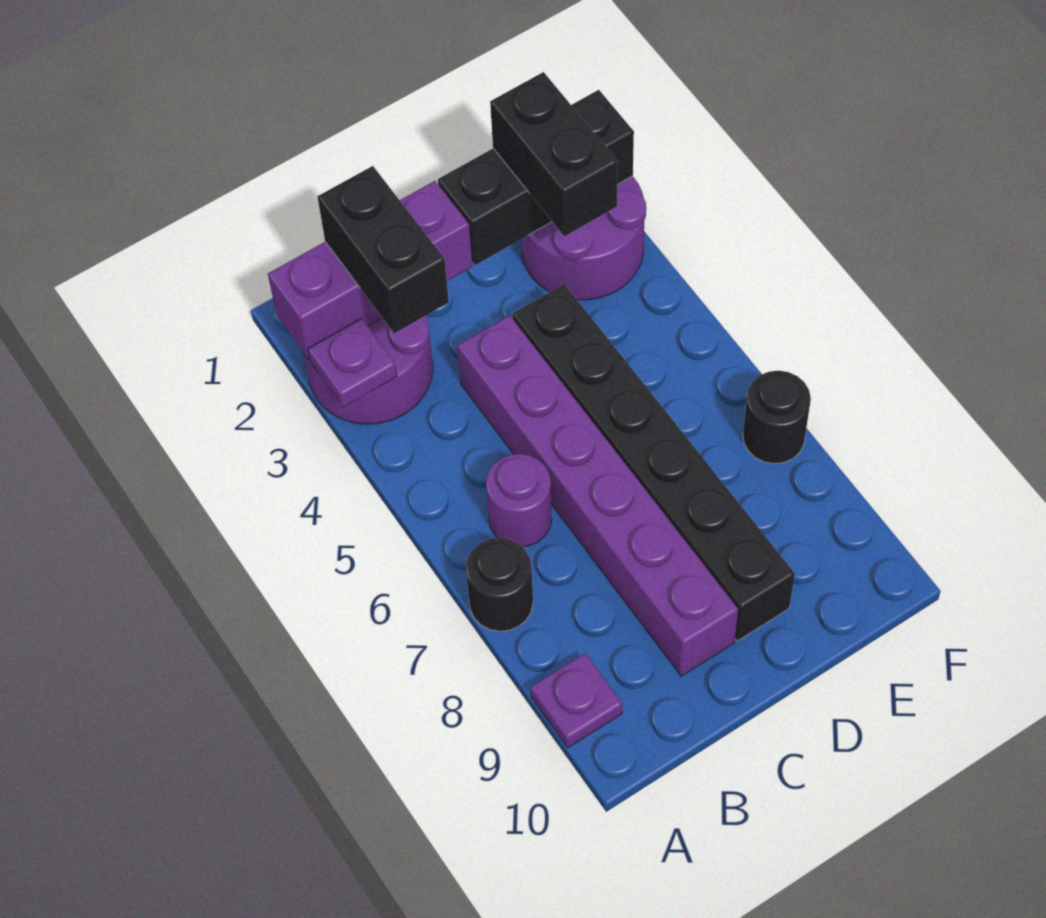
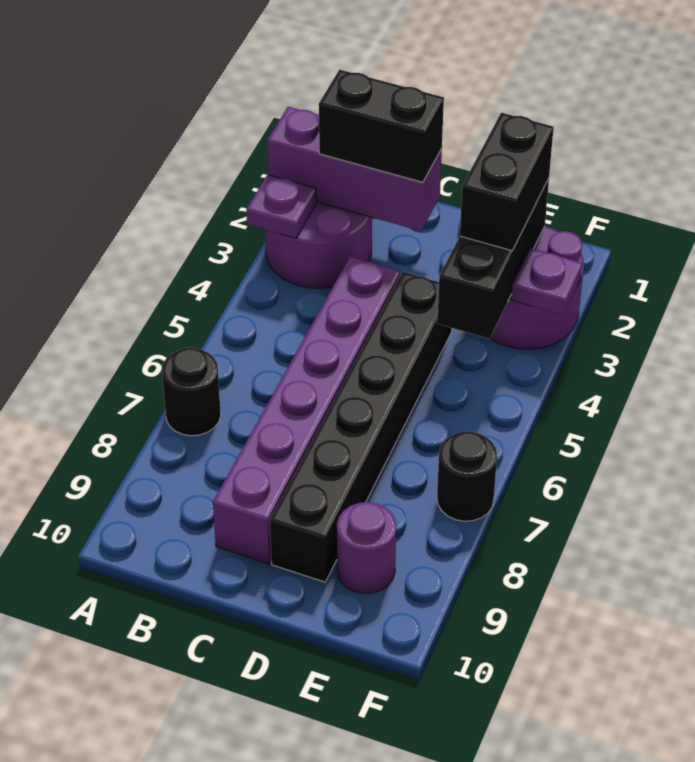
purple 1x1 plate [531,653,622,748] -> purple 1x1 plate moved to [512,248,582,315]
black 1x2 brick [317,166,449,333] -> black 1x2 brick turned to [319,70,444,182]
purple 1x1 round brick [486,454,552,547] -> purple 1x1 round brick moved to [337,502,396,594]
black 1x3 brick [438,90,634,265] -> black 1x3 brick turned to [437,178,549,339]

